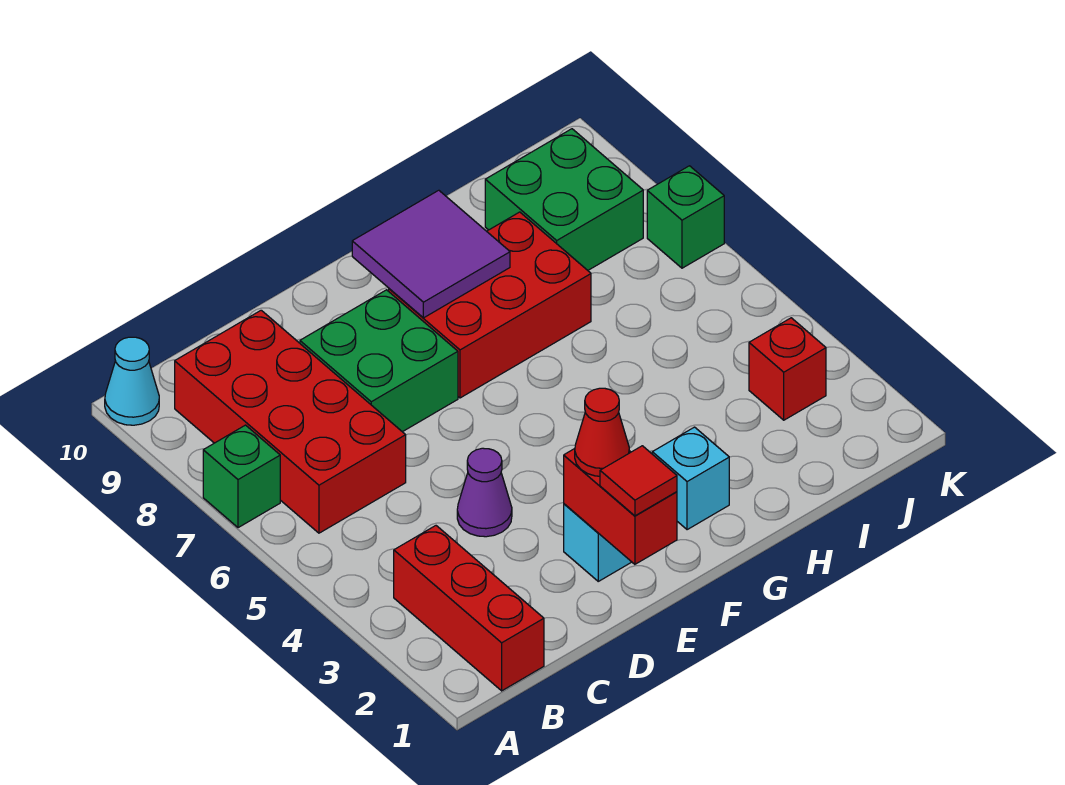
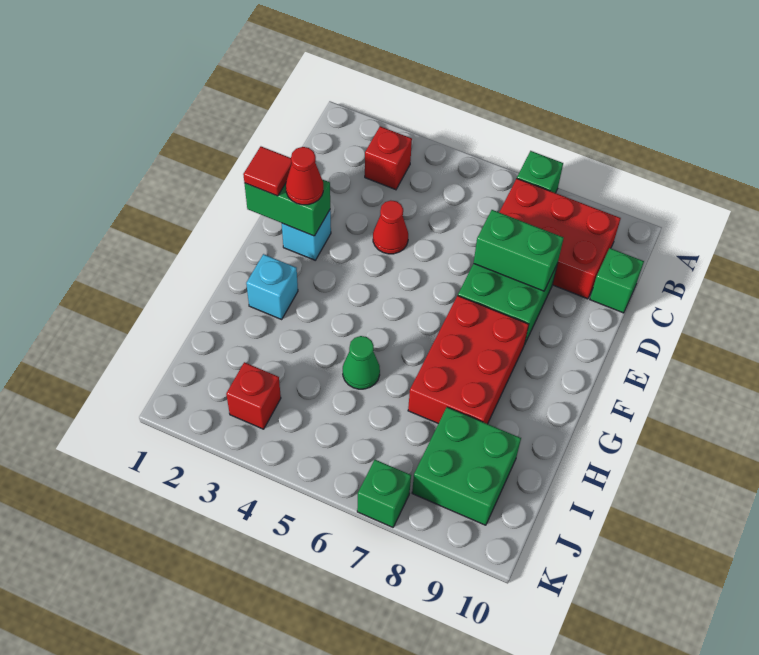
cyan 1x1 cone [105,337,159,425] -> none
red 1x3 brick [394,526,544,691] -> red 1x1 brick [365,126,412,190]
red 2x4 brick [175,310,406,533] -> red 2x3 brick [499,179,621,299]
none -> green 1x1 brick [590,248,644,313]
purple 1x1 cone [457,448,512,537] -> red 1x1 cone [373,200,408,254]
none -> green 1x2 brick [474,210,563,291]
red 1x2 brick [564,449,677,564] -> green 1x2 brick [244,180,330,236]
purple 2x2 tile [352,190,510,318] -> none
none -> green 1x1 cone [343,336,380,389]

